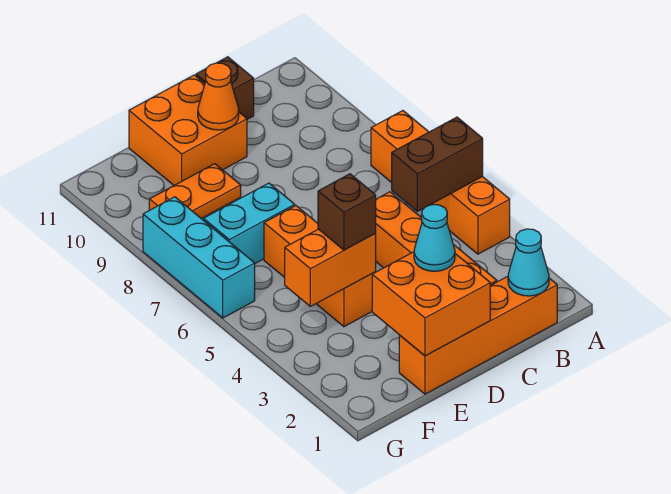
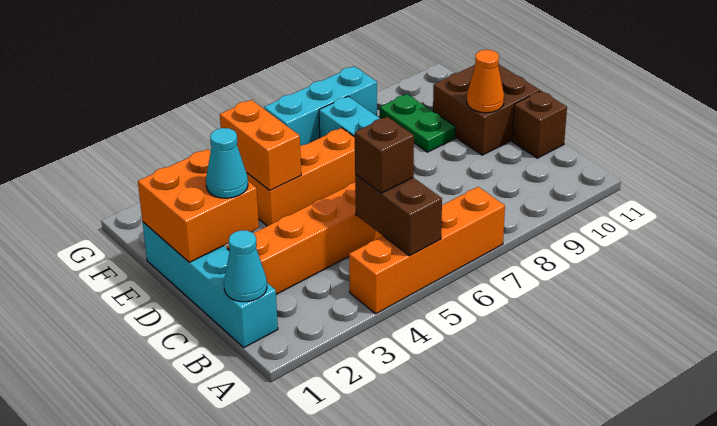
orange 1x4 brick [399,276,557,394] -> cyan 1x4 brick [143,222,278,348]
orange 2x2 brick [129,75,247,185] -> brown 2x2 brick [433,64,540,155]
brown 1x1 brick [318,174,376,250] -> brown 1x1 brick moved to [355,117,414,193]
orange 1x2 plate [149,164,241,219] -> green 1x2 plate [380,94,456,152]

